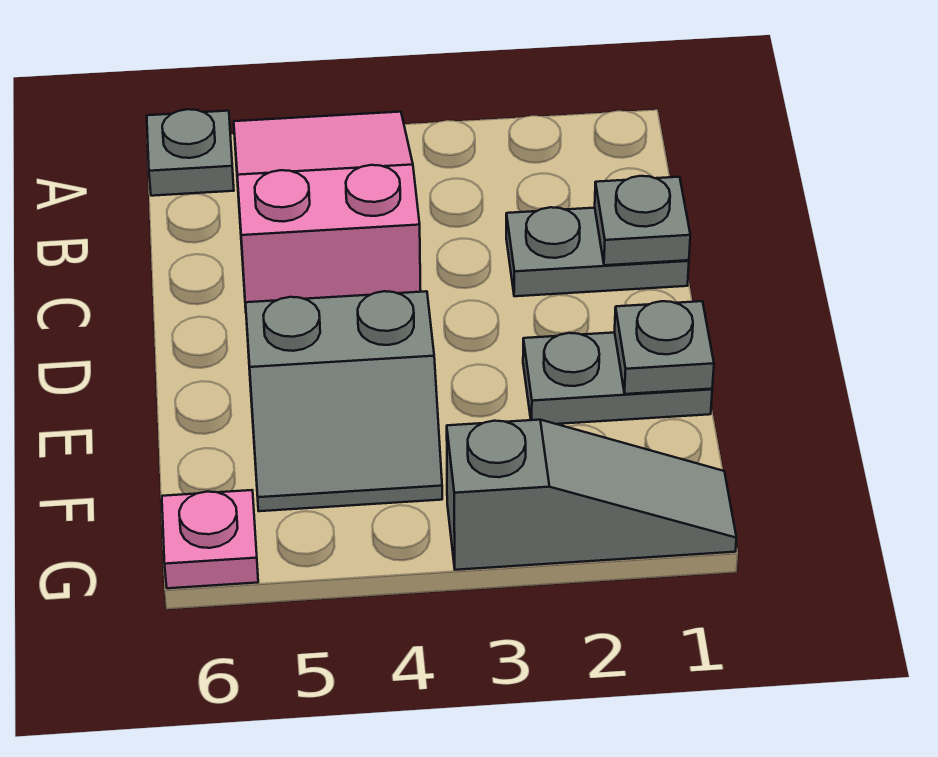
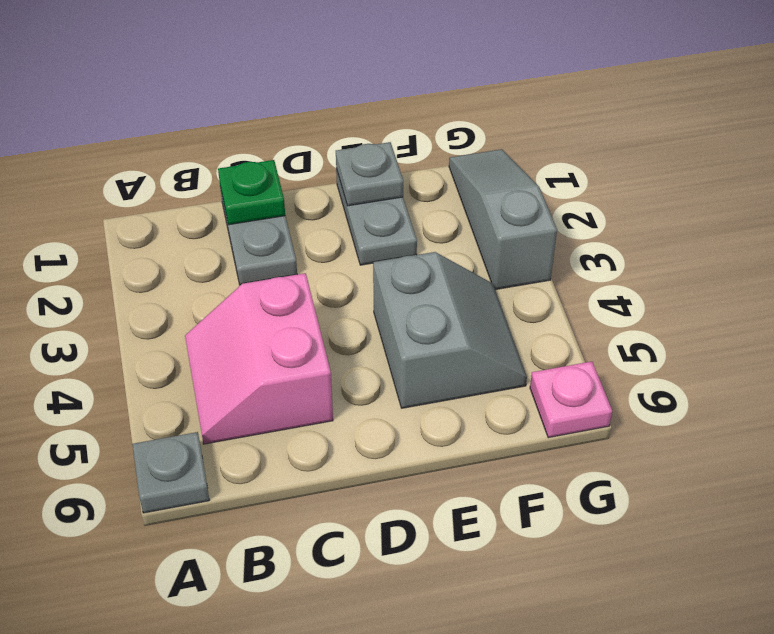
pink 2x3 slope [234,112,421,307] -> pink 2x2 slope [185,273,333,444]
grey 1x1 plate [595,176,690,265] -> green 1x1 plate [218,160,285,225]

